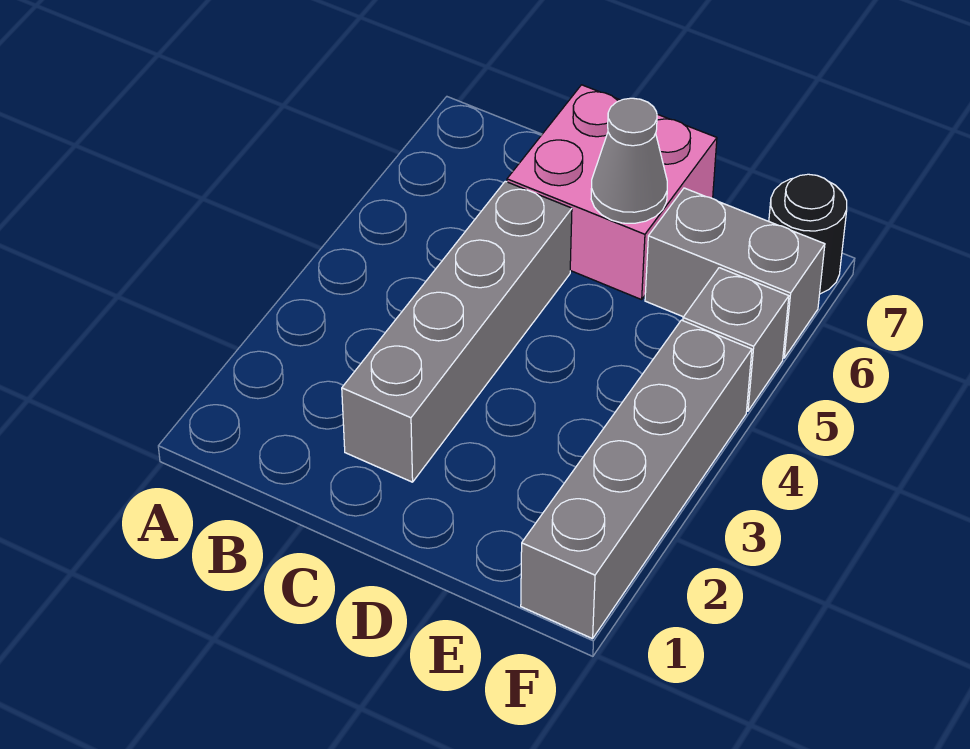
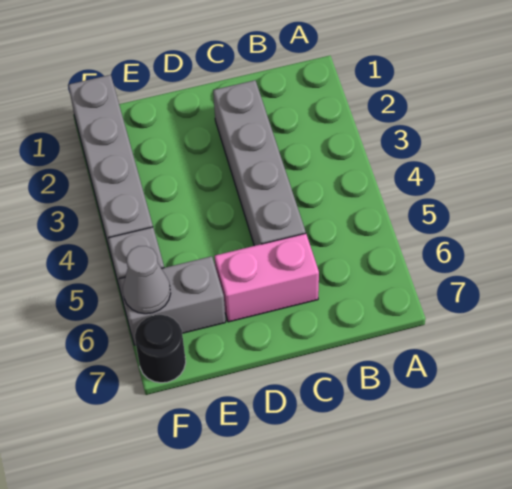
pink 2x2 brick [507,85,717,300] -> pink 1x2 brick [214,233,319,322]
grey 1x1 cone [591,98,667,223] -> grey 1x1 cone moved to [123,246,171,314]

